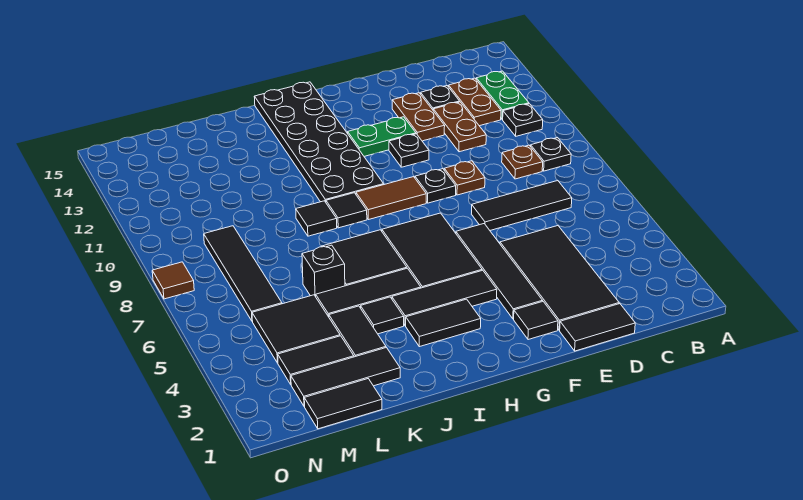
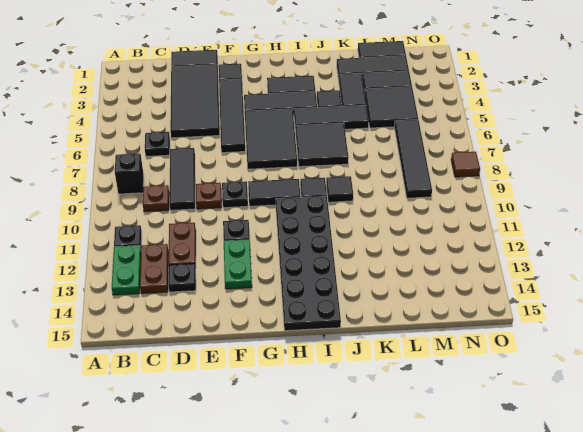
black 1x1 plate [531,137,571,171] -> black 1x1 plate moved to [145,131,170,156]
black 1x3 tile [472,181,572,230] -> black 1x3 tile turned to [169,148,195,210]
brown 1x2 plate [392,93,445,141] -> none
green 1x2 plate [348,117,416,156] -> green 1x2 plate turned to [224,240,252,289]
brown 1x2 tile [356,177,426,220] -> black 1x2 tile [248,179,301,206]
black 1x1 brick [302,245,345,297] -> black 1x1 brick moved to [115,153,144,194]

